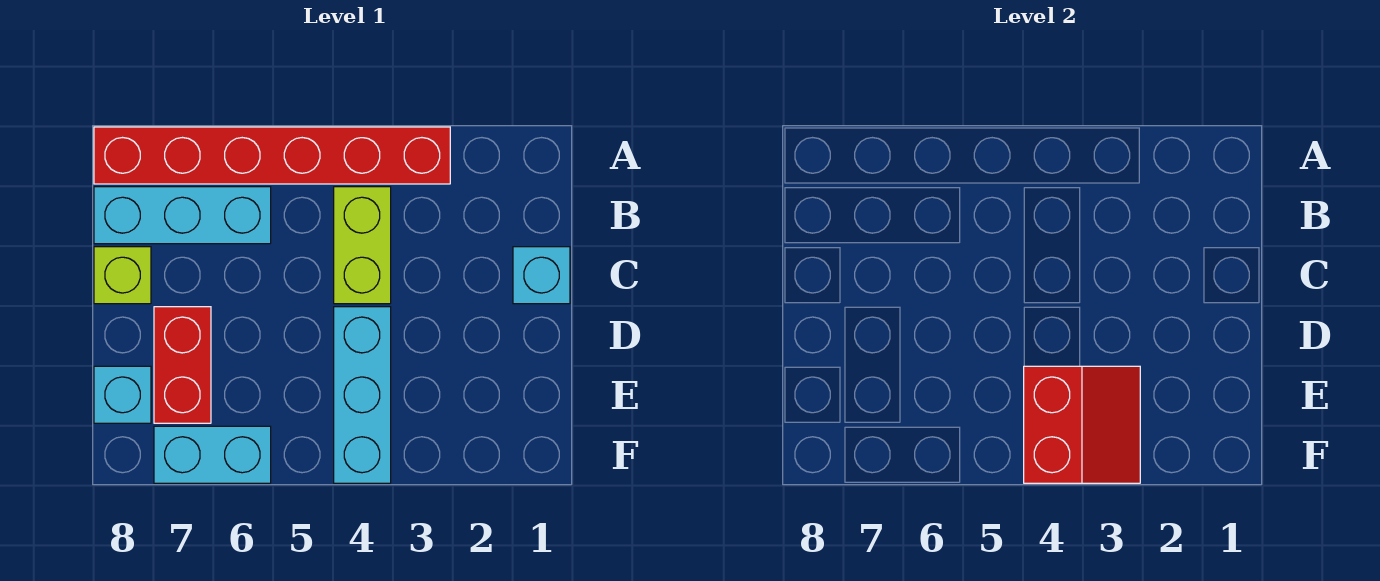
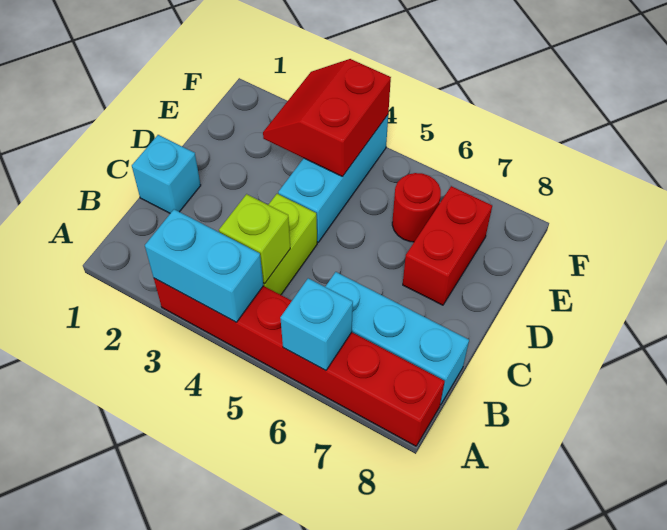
lime 1x1 brick [94,247,151,304] -> lime 1x1 brick moved to [219,194,290,284]
none -> red 1x1 round brick [392,173,441,242]
cyan 1x1 brick [94,366,151,423] -> cyan 1x1 brick moved to [280,278,353,370]
cyan 1x2 brick [154,426,271,483] -> cyan 1x2 brick moved to [145,209,263,322]

